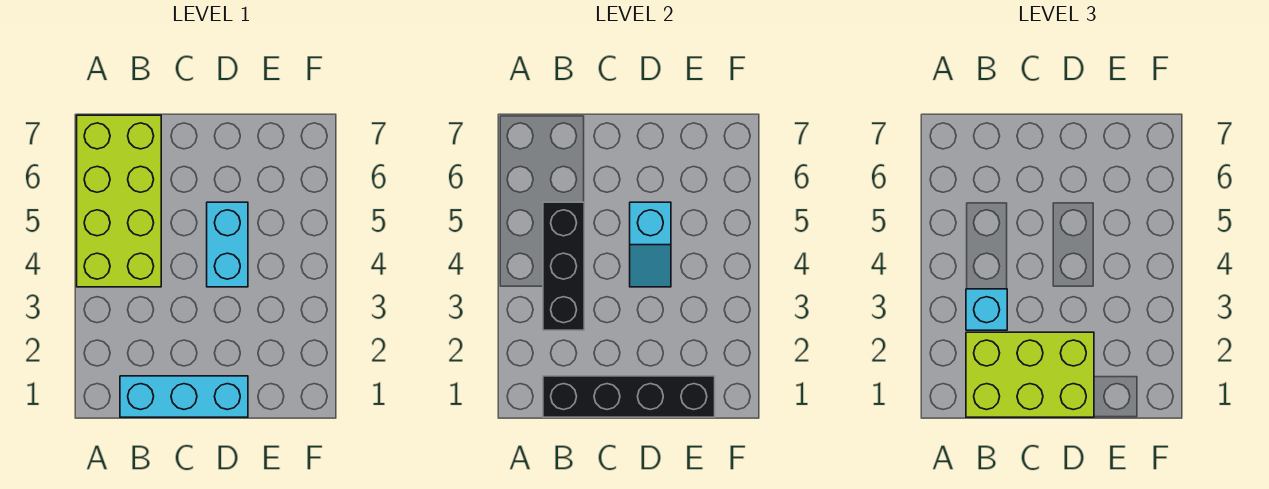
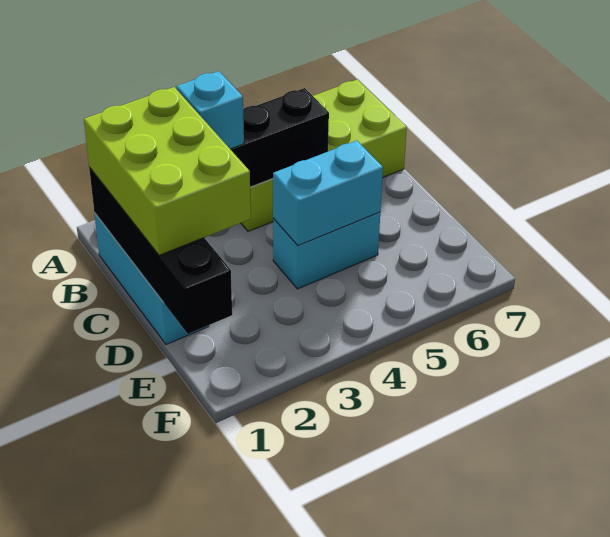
cyan 1x2 slope [630,202,671,287] -> cyan 1x2 brick [273,141,383,246]

